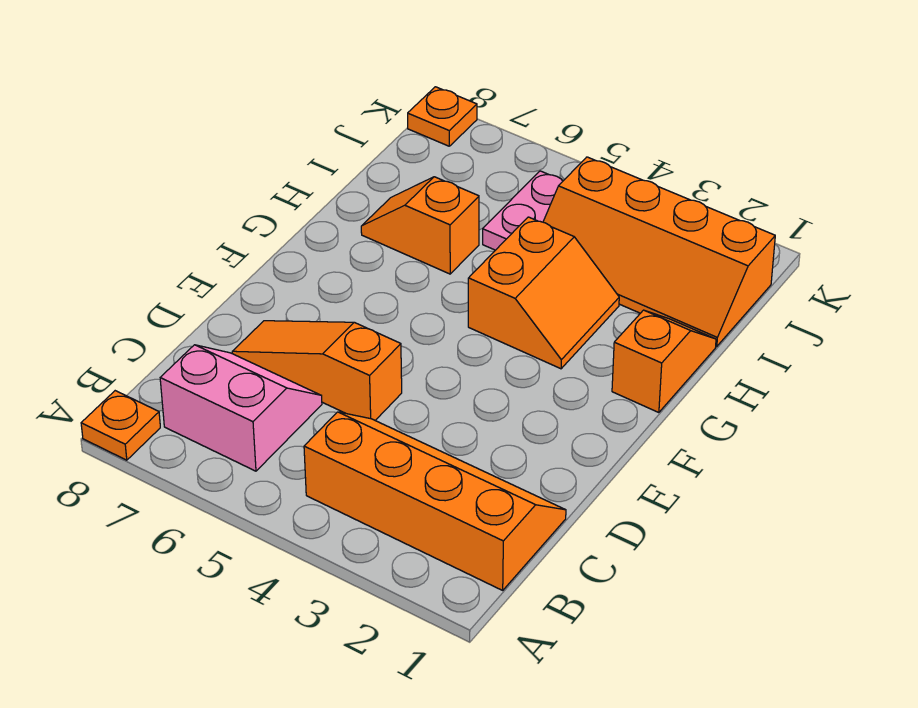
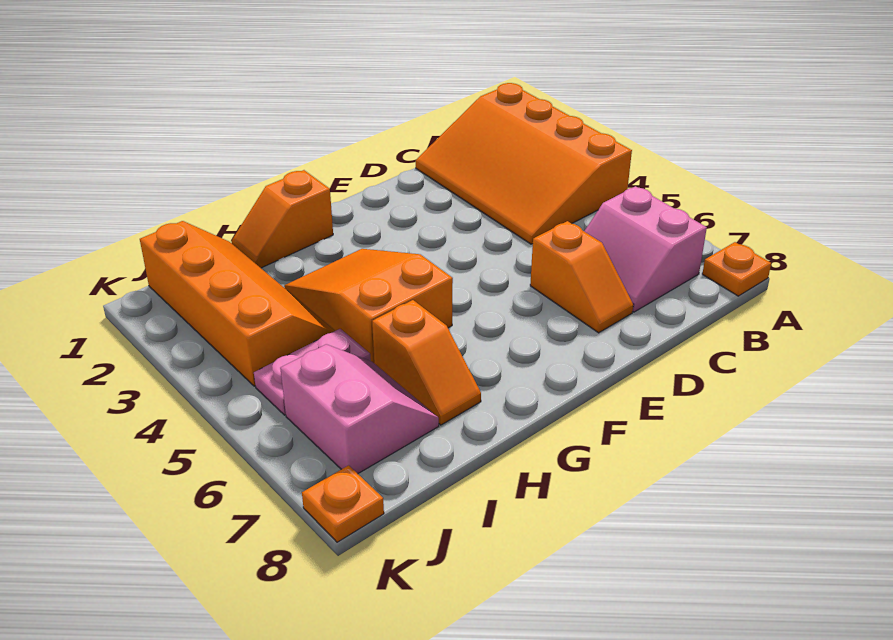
orange 2x4 slope [304,412,566,590] -> orange 3x4 slope [416,83,632,244]
orange 1x3 slope [232,321,402,420] -> orange 1x2 slope [530,221,633,333]
orange 2x2 slope [468,217,619,369] -> orange 2x3 slope [284,249,453,363]
none -> pink 2x2 slope [280,344,439,474]

